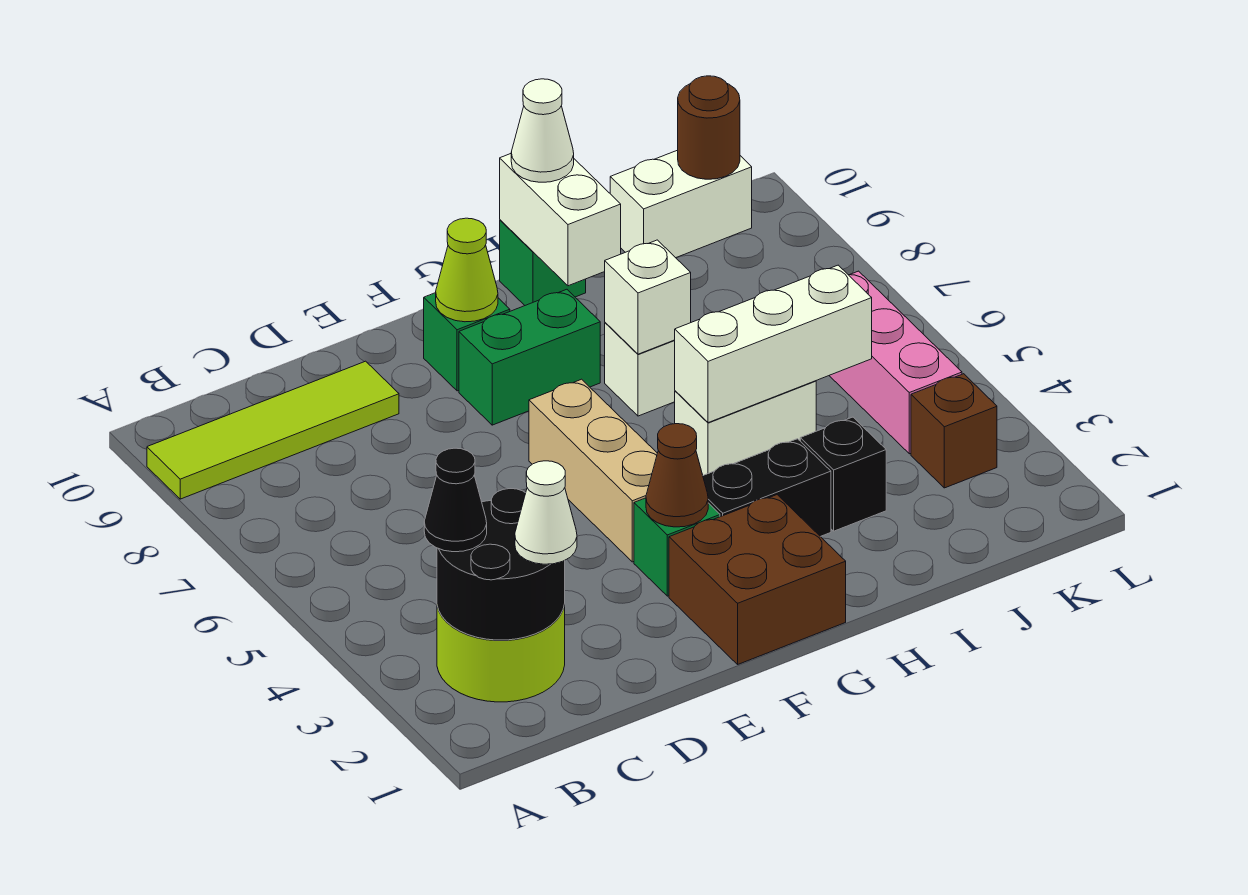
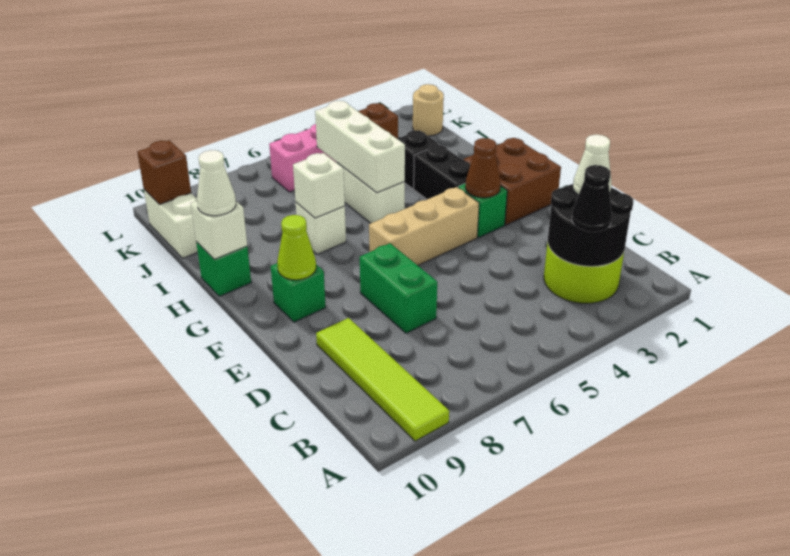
green 1x2 brick [459,289,600,425] -> green 1x2 brick moved to [360,243,437,333]
white 1x2 brick [500,154,621,286] -> white 1x1 brick [191,201,247,259]
none -> tan 1x1 round brick [413,84,444,136]
brown 1x1 round brick [678,76,740,179] -> brown 1x1 brick [137,140,191,205]

